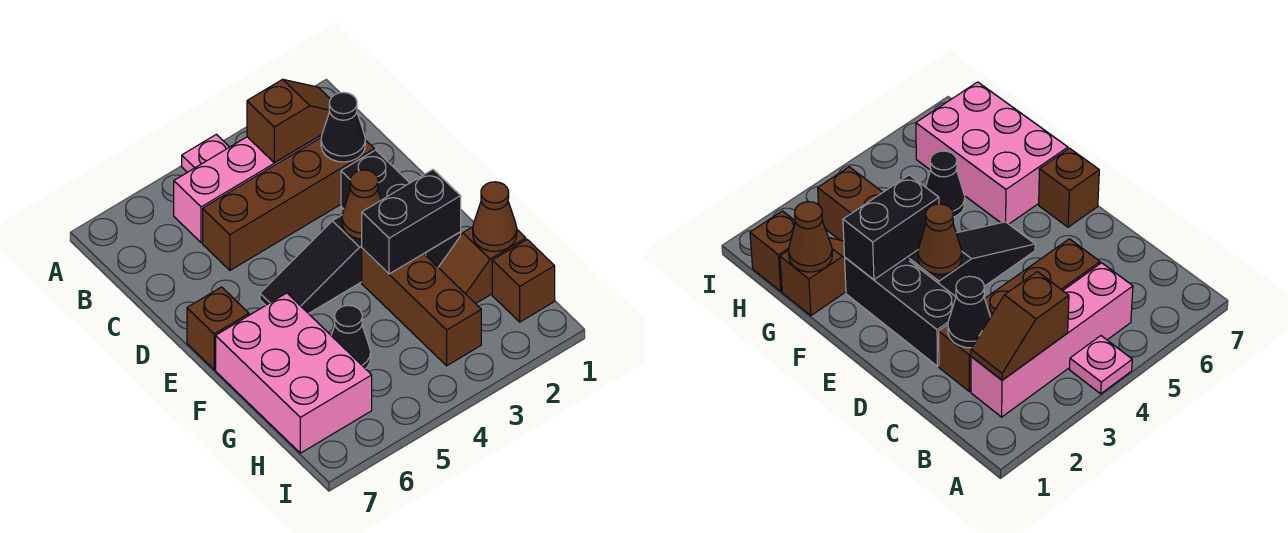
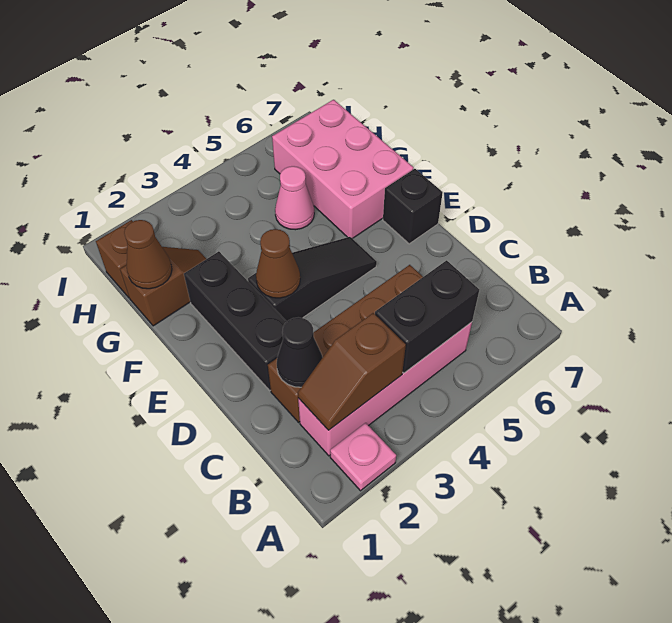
pink 1x1 plate [182,134,229,172] -> pink 1x1 plate moved to [330,423,396,491]
brown 1x1 brick [187,287,249,370] -> black 1x1 brick [383,169,443,244]
black 1x2 brick [362,170,461,274] -> black 1x2 brick moved to [375,260,479,373]
brown 1x3 brick [362,248,481,366] -> none
black 1x1 cone [331,305,371,369] -> pink 1x1 cone [275,166,314,230]

